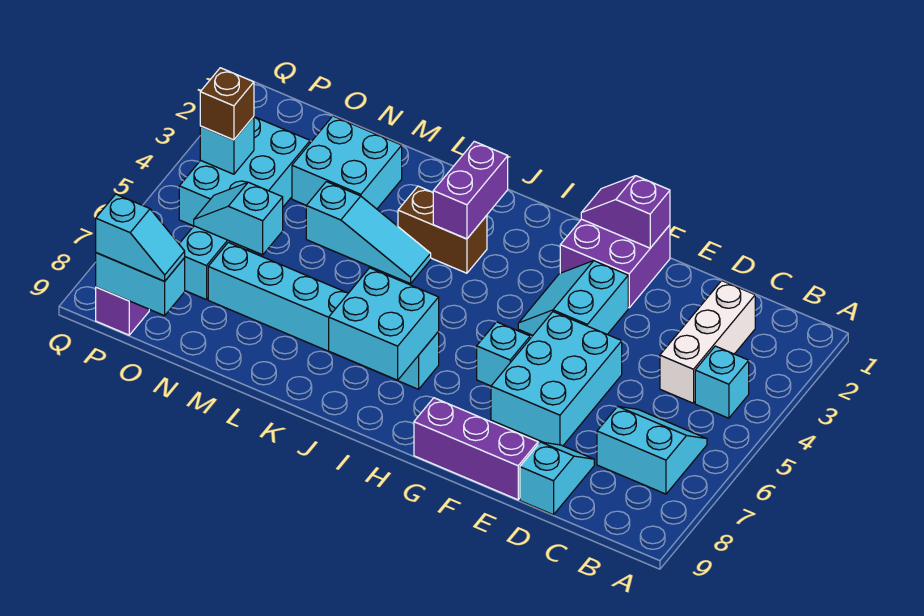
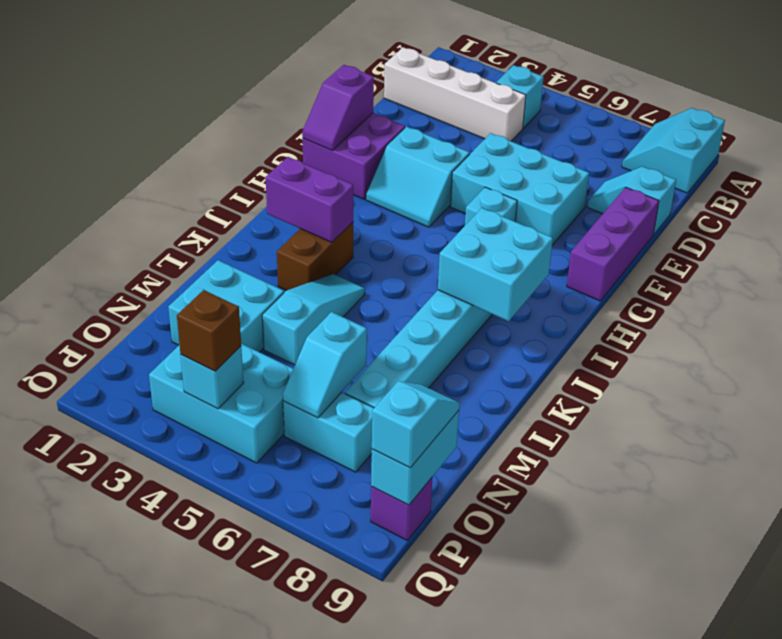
cyan 2x2 slope [597,406,707,494] -> cyan 2x2 slope moved to [622,108,725,193]
white 1x3 brick [660,281,755,403] -> white 1x4 brick [384,47,526,141]

